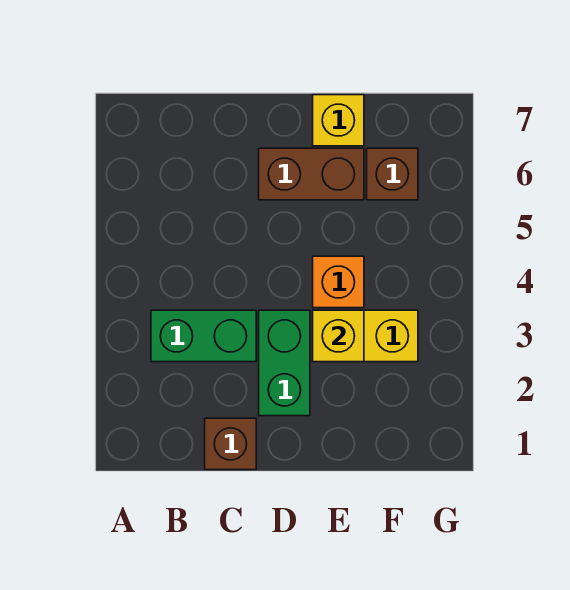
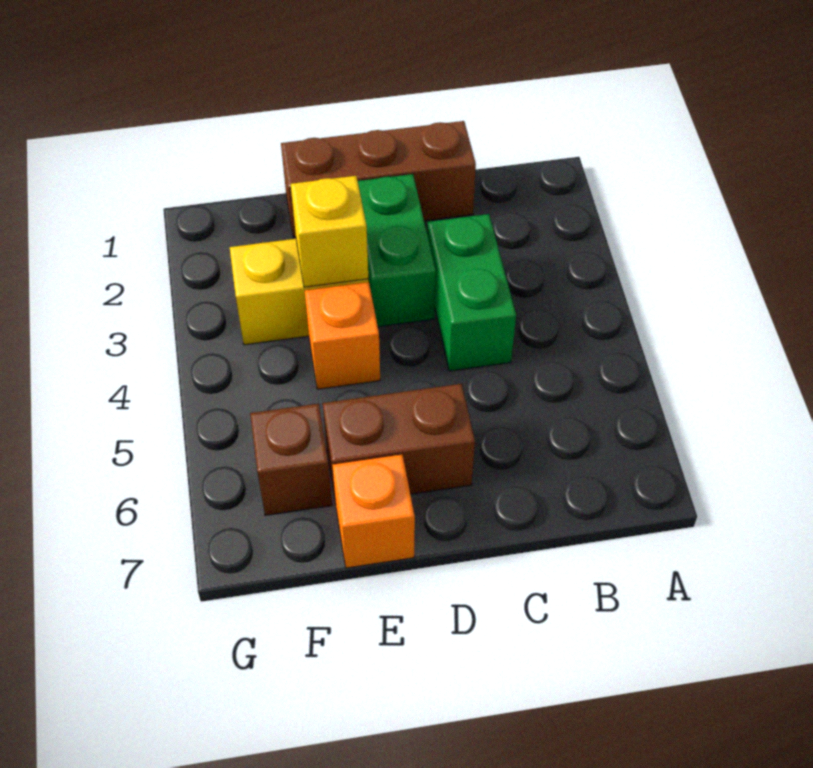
green 1x2 brick [151,310,256,362] -> green 1x2 brick turned to [427,214,516,371]
brown 1x1 brick [205,418,256,470] -> brown 1x3 brick [281,121,476,238]
yellow 1x1 brick [313,95,364,146] -> orange 1x1 brick [332,455,415,568]

